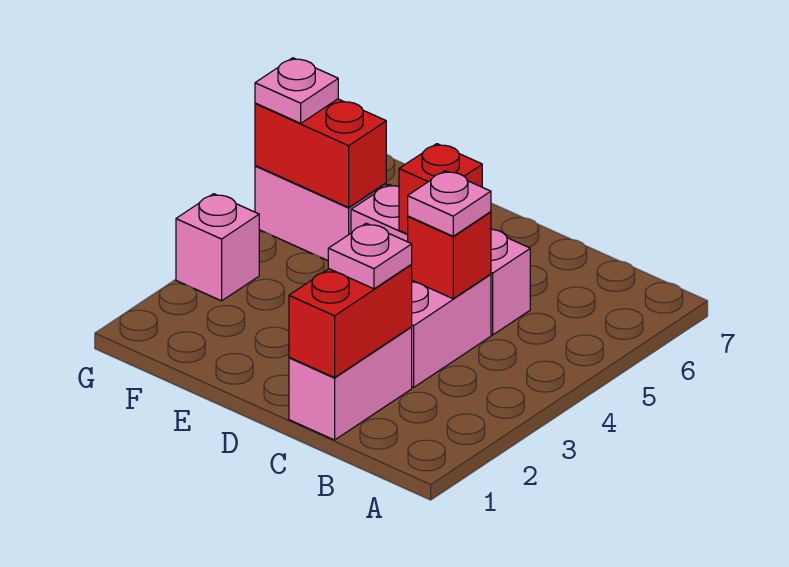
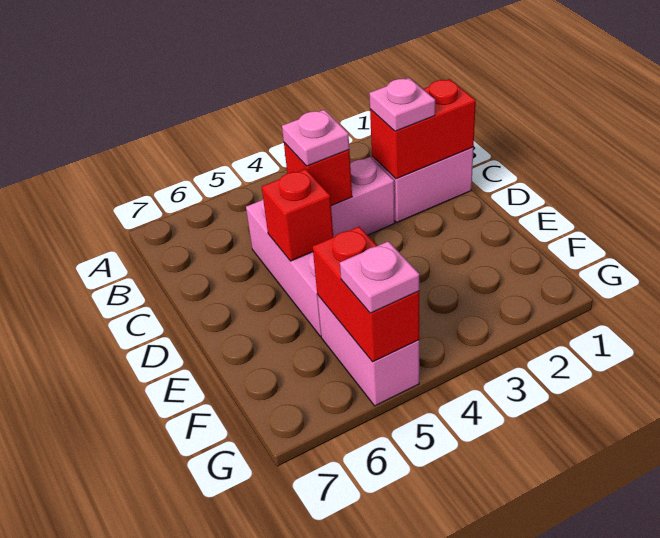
pink 1x1 brick [176,194,259,301] -> none

